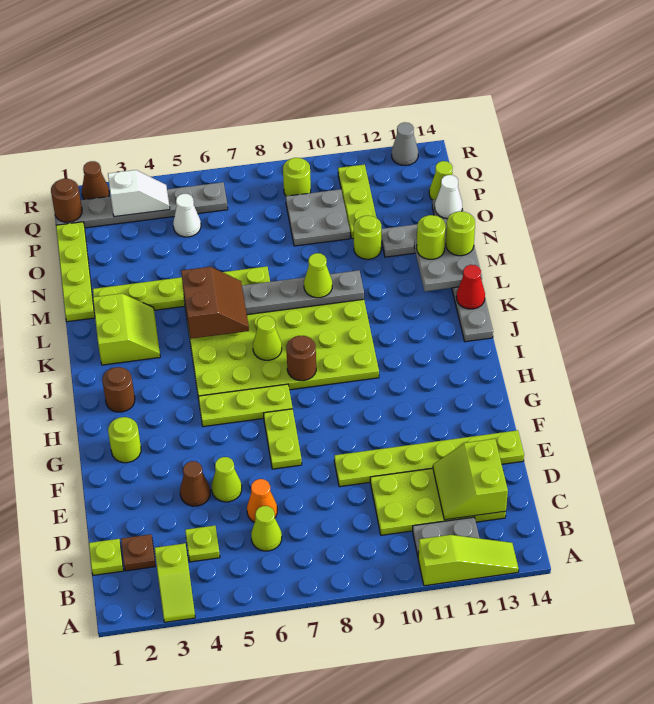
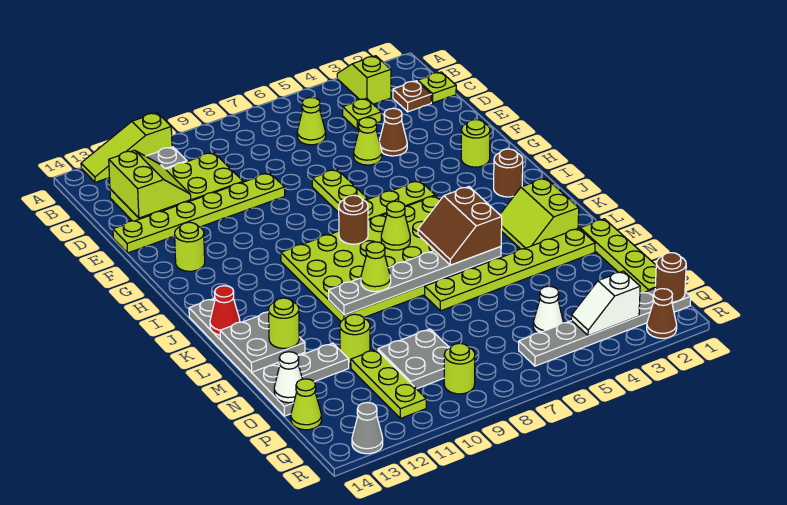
orange 1x1 cone [247,479,277,522] -> none
lime 1x1 round brick [446,211,475,256] -> lime 1x1 round brick moved to [174,222,205,271]

